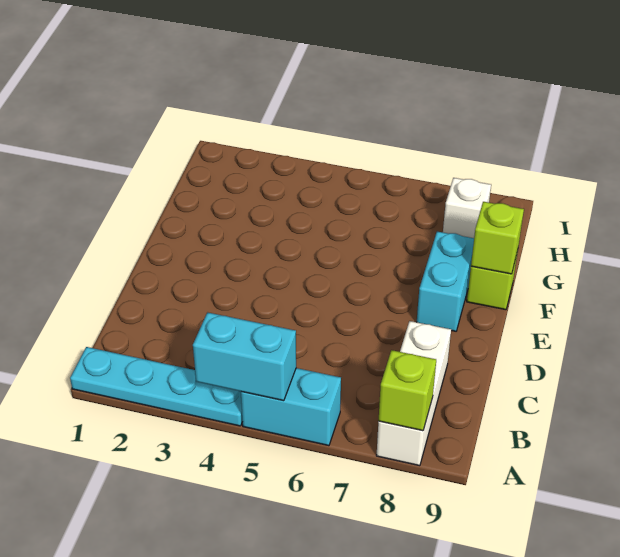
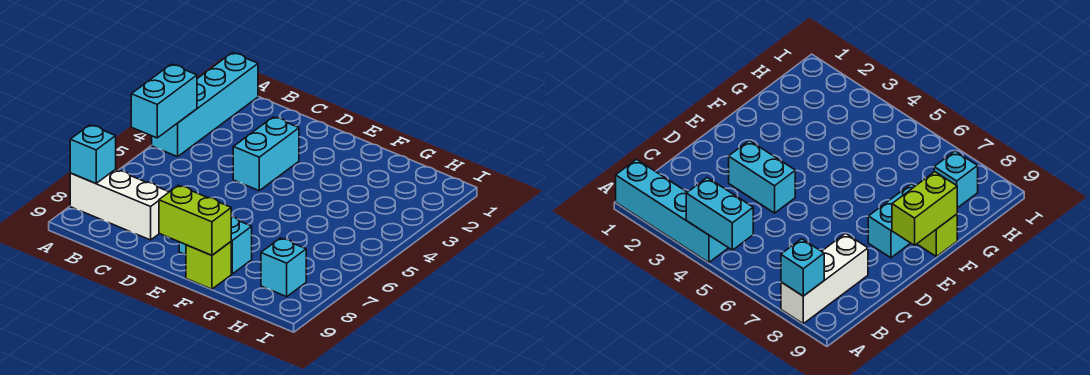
cyan 1x4 plate [70,347,243,426] -> cyan 1x4 brick [152,53,258,157]
cyan 1x2 brick [241,368,341,446] -> cyan 1x2 brick moved to [233,117,299,191]
lime 1x1 brick [378,350,436,431] -> cyan 1x1 brick [70,125,116,183]
lime 1x1 brick [471,202,524,274] -> lime 1x2 brick [159,185,231,255]
white 1x1 brick [443,178,491,238] -> cyan 1x1 brick [261,238,306,297]

